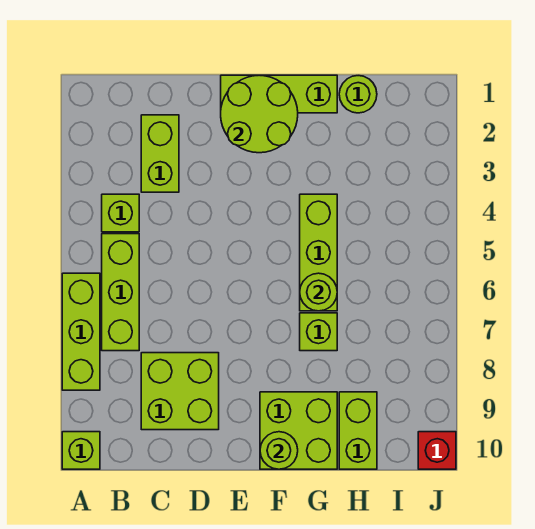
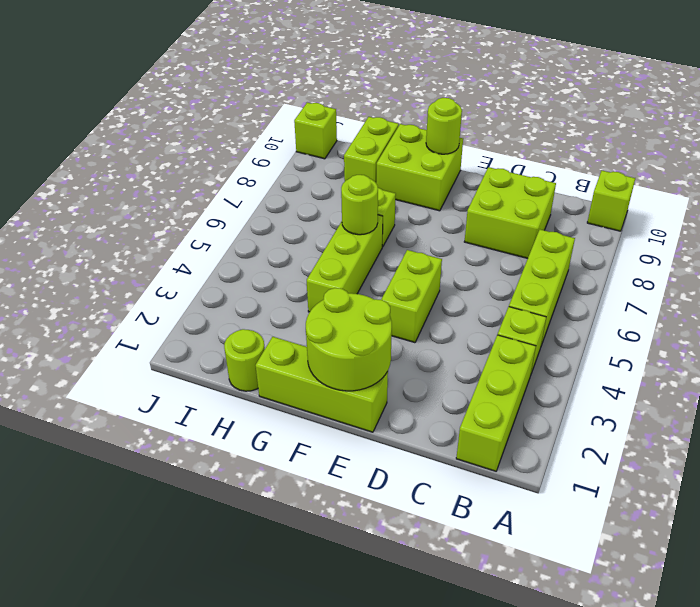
lime 1x3 brick [62,273,100,390] -> lime 1x3 brick moved to [456,335,536,471]
lime 1x2 brick [141,115,179,192] -> lime 1x2 brick moved to [381,250,442,343]
red 1x1 brick [418,432,456,469] -> lime 1x1 brick [294,103,337,159]

